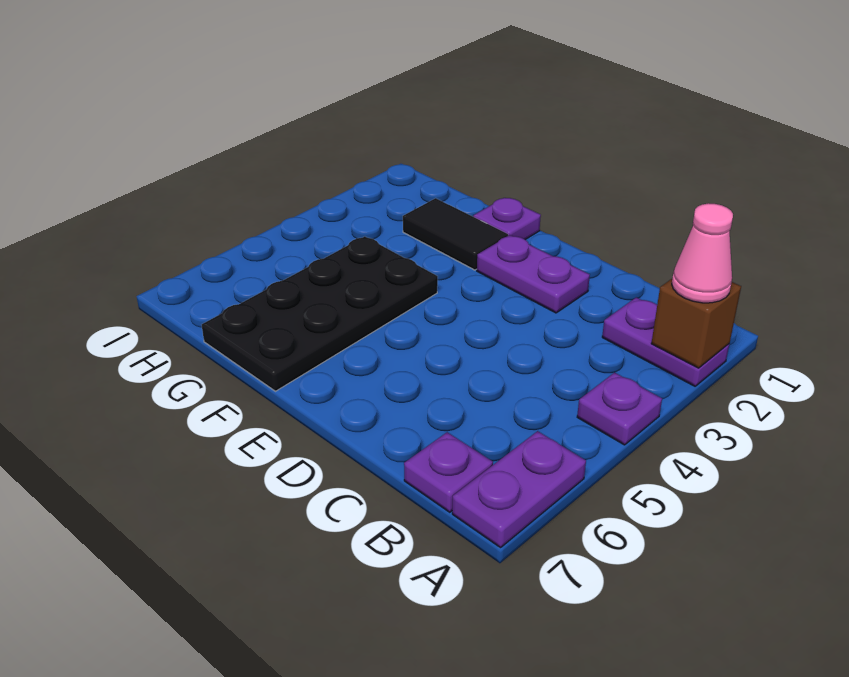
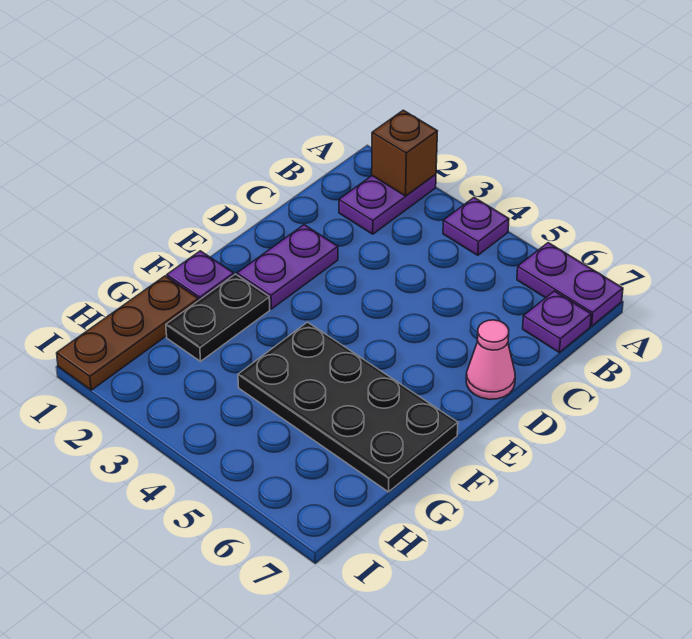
pink 1x1 cone [672,203,733,303] -> pink 1x1 cone moved to [466,320,515,399]
black 1x2 tile [403,198,508,270] -> black 1x2 plate [166,274,270,361]
none -> brown 1x3 plate [57,276,199,390]

